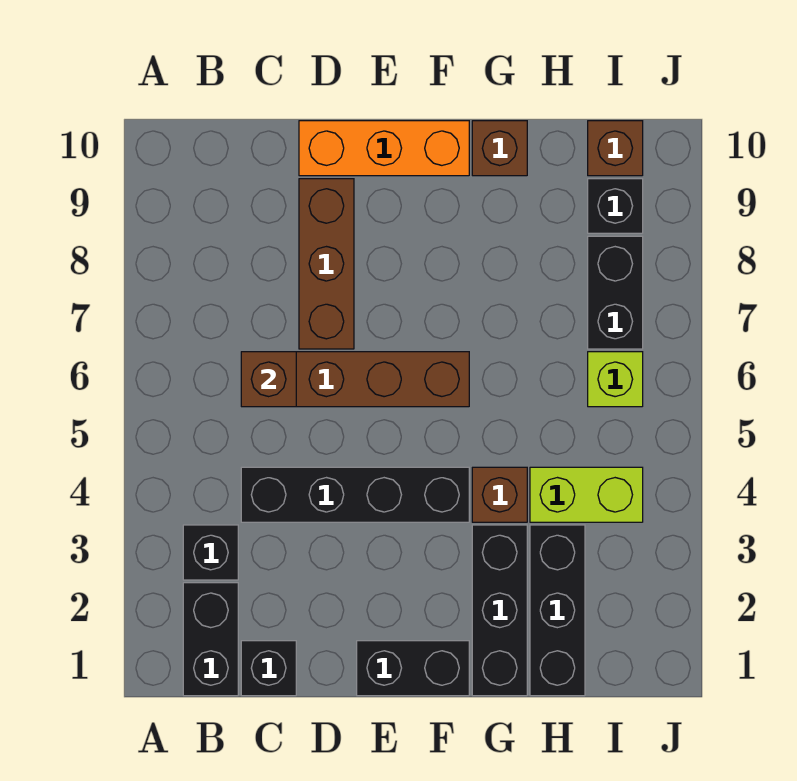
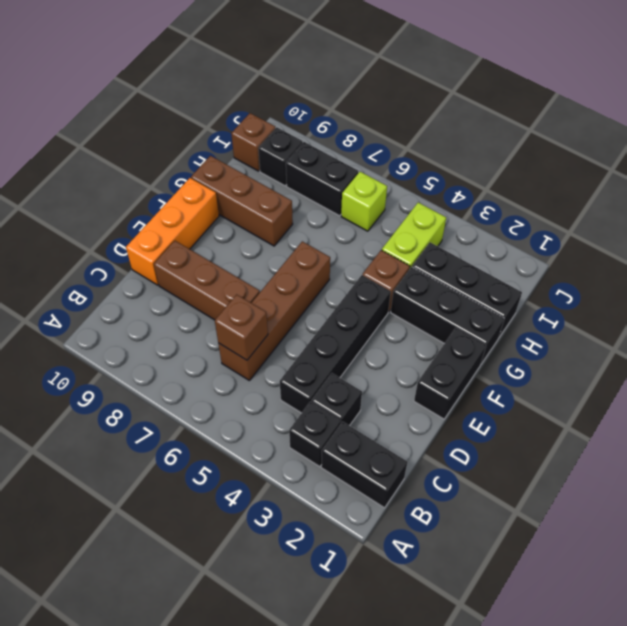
black 1x1 brick [241,641,296,696] -> black 1x1 brick moved to [311,373,362,426]
brown 1x1 brick [472,121,527,176] -> brown 1x3 brick [191,156,293,246]

